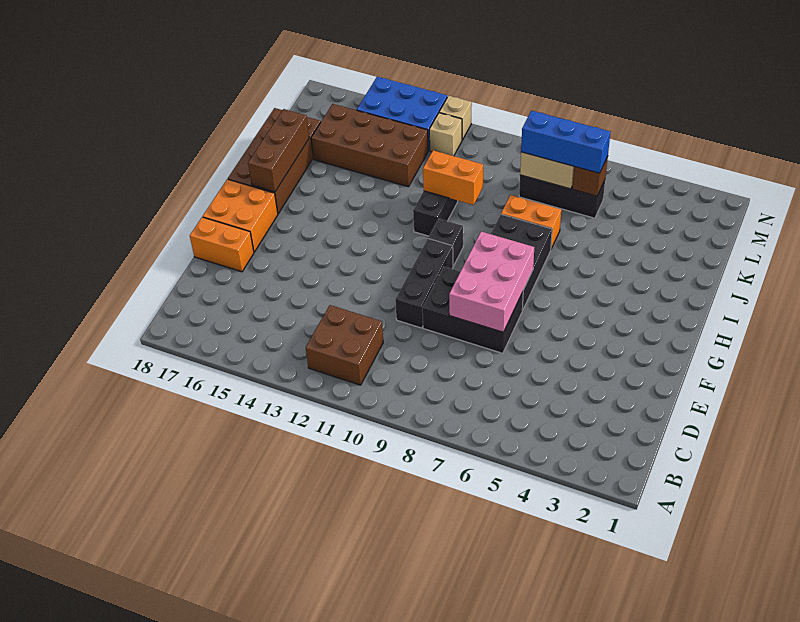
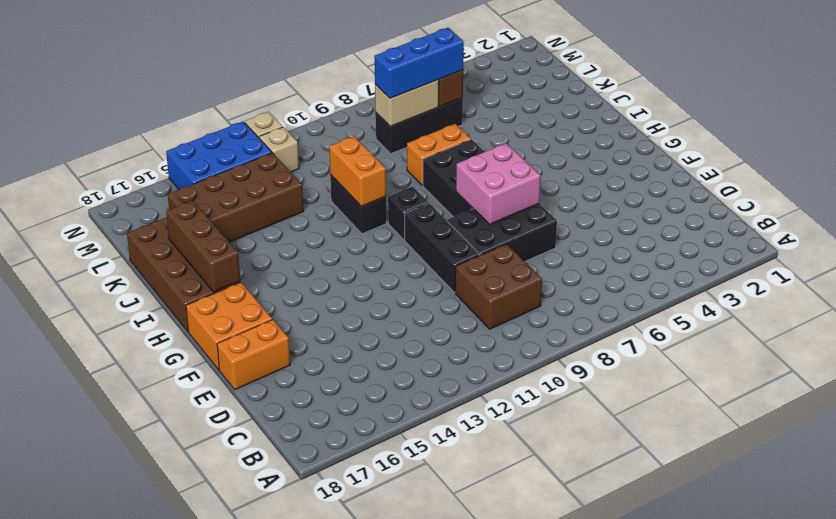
brown 2x2 brick [306,305,383,385] -> brown 2x2 brick moved to [455,244,542,329]
pink 2x3 brick [449,231,534,332] -> pink 2x2 brick [456,143,541,224]
orange 1x2 brick [423,150,483,205] -> orange 1x2 brick turned to [329,136,386,206]

